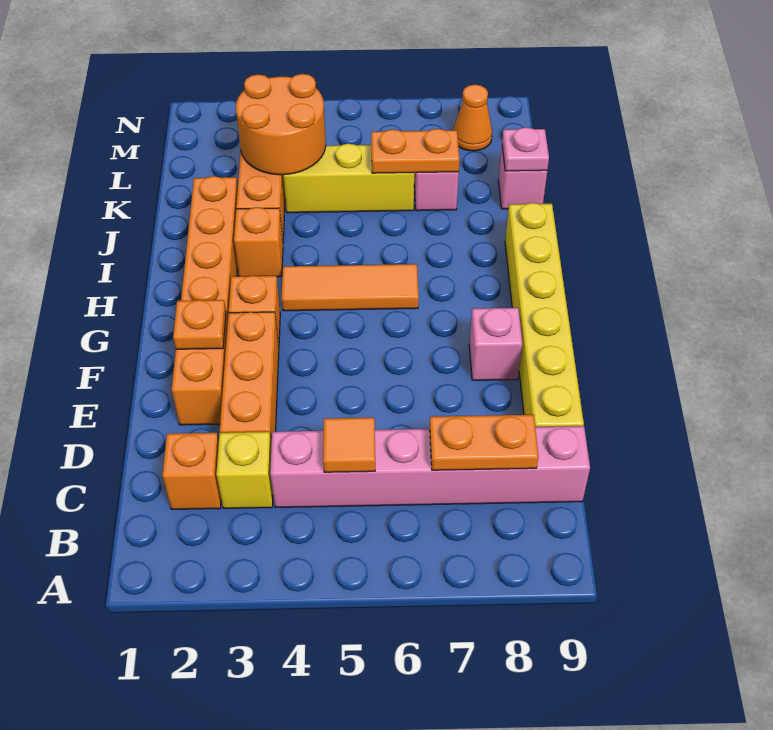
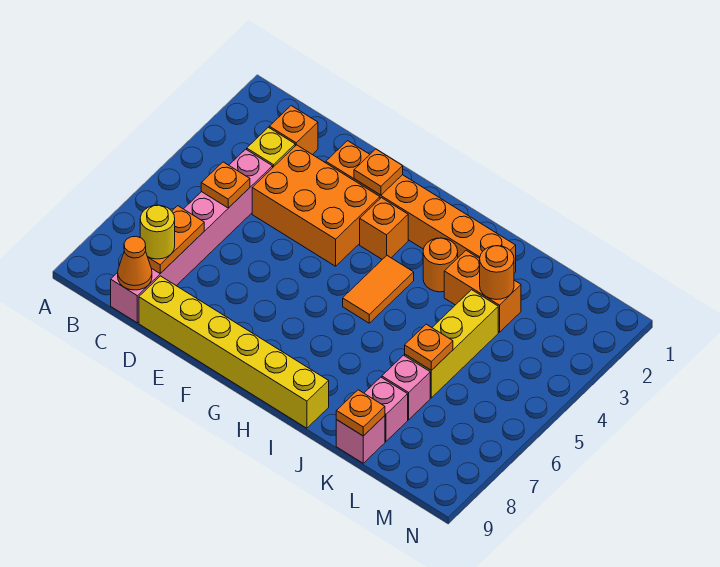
orange 1x1 tile [323,418,375,472] -> orange 1x1 plate [201,162,250,208]
none -> yellow 1x1 round brick [140,205,175,259]
orange 1x3 brick [220,312,279,446] -> orange 2x3 brick [252,145,380,266]
pink 1x1 brick [469,308,522,380] -> pink 1x1 brick moved to [364,377,408,441]
orange 1x3 tile [282,264,419,311] -> orange 1x2 tile [343,256,414,323]
orange 1x1 brick [234,207,283,277] -> orange 1x1 round brick [423,238,458,292]
orange 2x2 round brick [236,74,326,175] -> orange 1x1 round brick [480,246,514,300]
orange 1x2 plate [371,129,459,173] -> orange 1x1 plate [405,324,453,370]
pink 1x1 plate [502,127,549,171] -> orange 1x1 plate [336,390,385,436]
orange 1x1 cone [454,84,492,151] -> orange 1x1 cone moved to [118,236,152,290]

